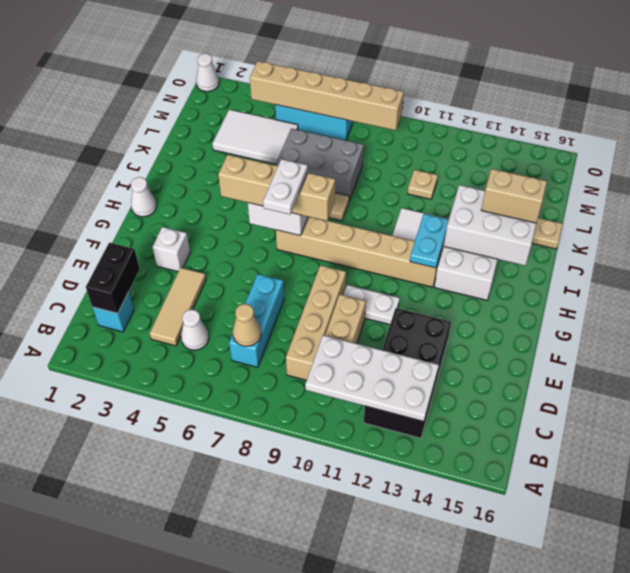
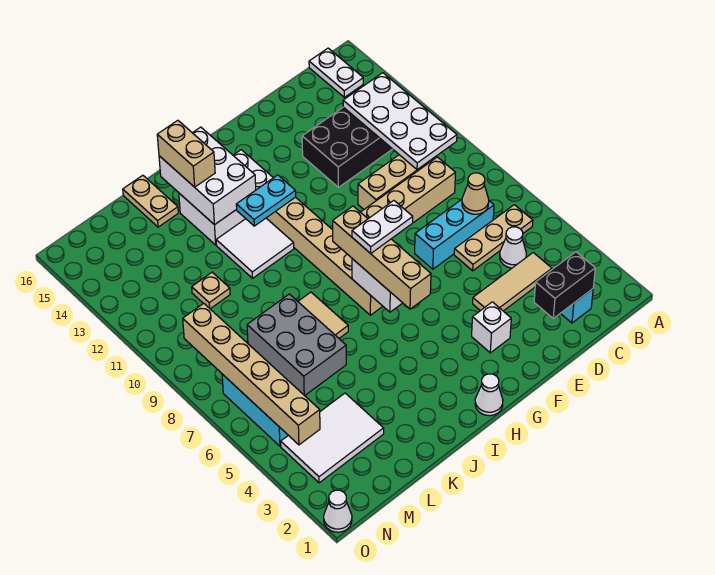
none -> tan 1x3 plate [454,205,533,271]
white 1x2 plate [344,285,400,325] -> white 1x2 plate moved to [309,48,363,97]
white 2x3 tile [213,110,298,164] -> white 2x3 tile turned to [281,393,384,483]

